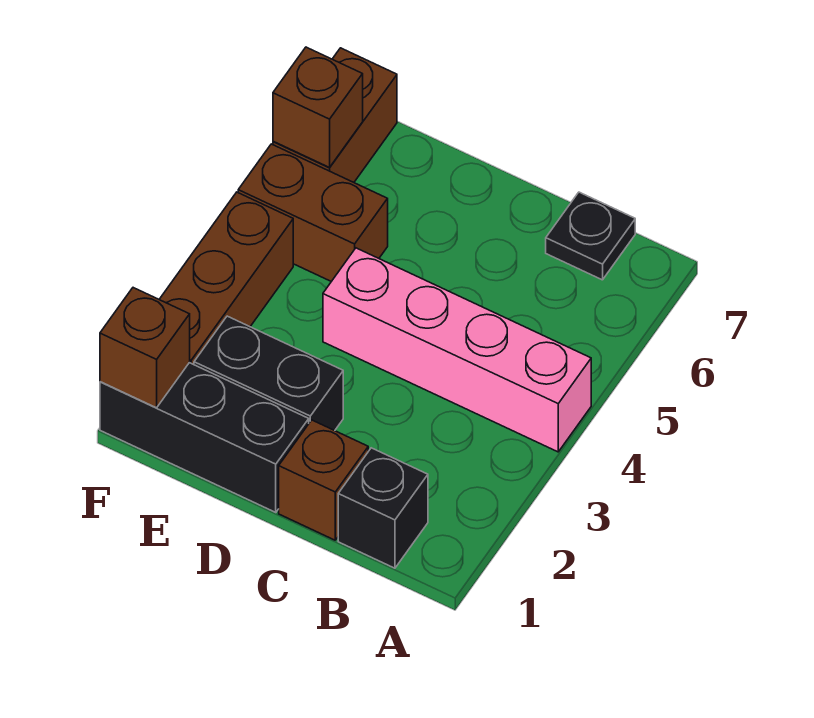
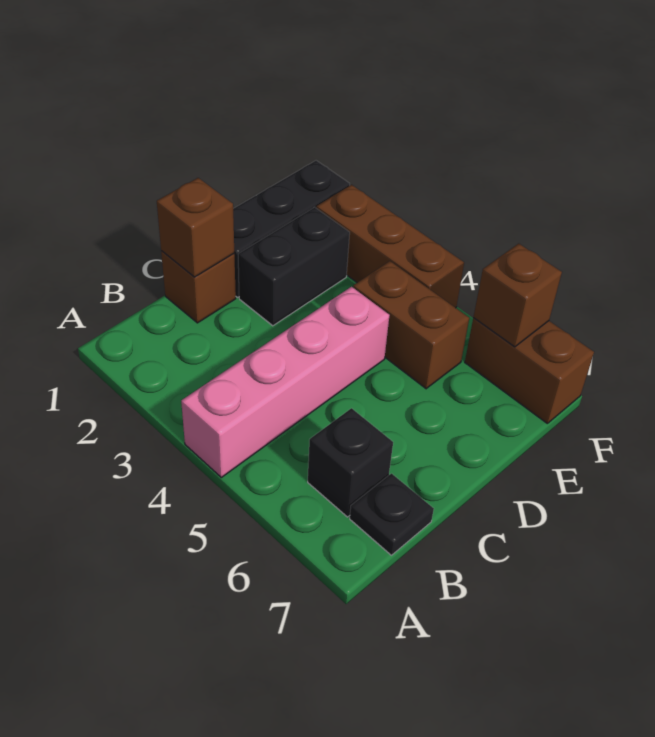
black 1x1 brick [338,448,428,568] -> black 1x1 brick moved to [308,408,393,517]
brown 1x2 brick [238,144,388,282] -> brown 1x2 brick turned to [353,261,469,389]
brown 1x1 brick [100,288,190,408] -> brown 1x1 brick moved to [157,178,234,277]

